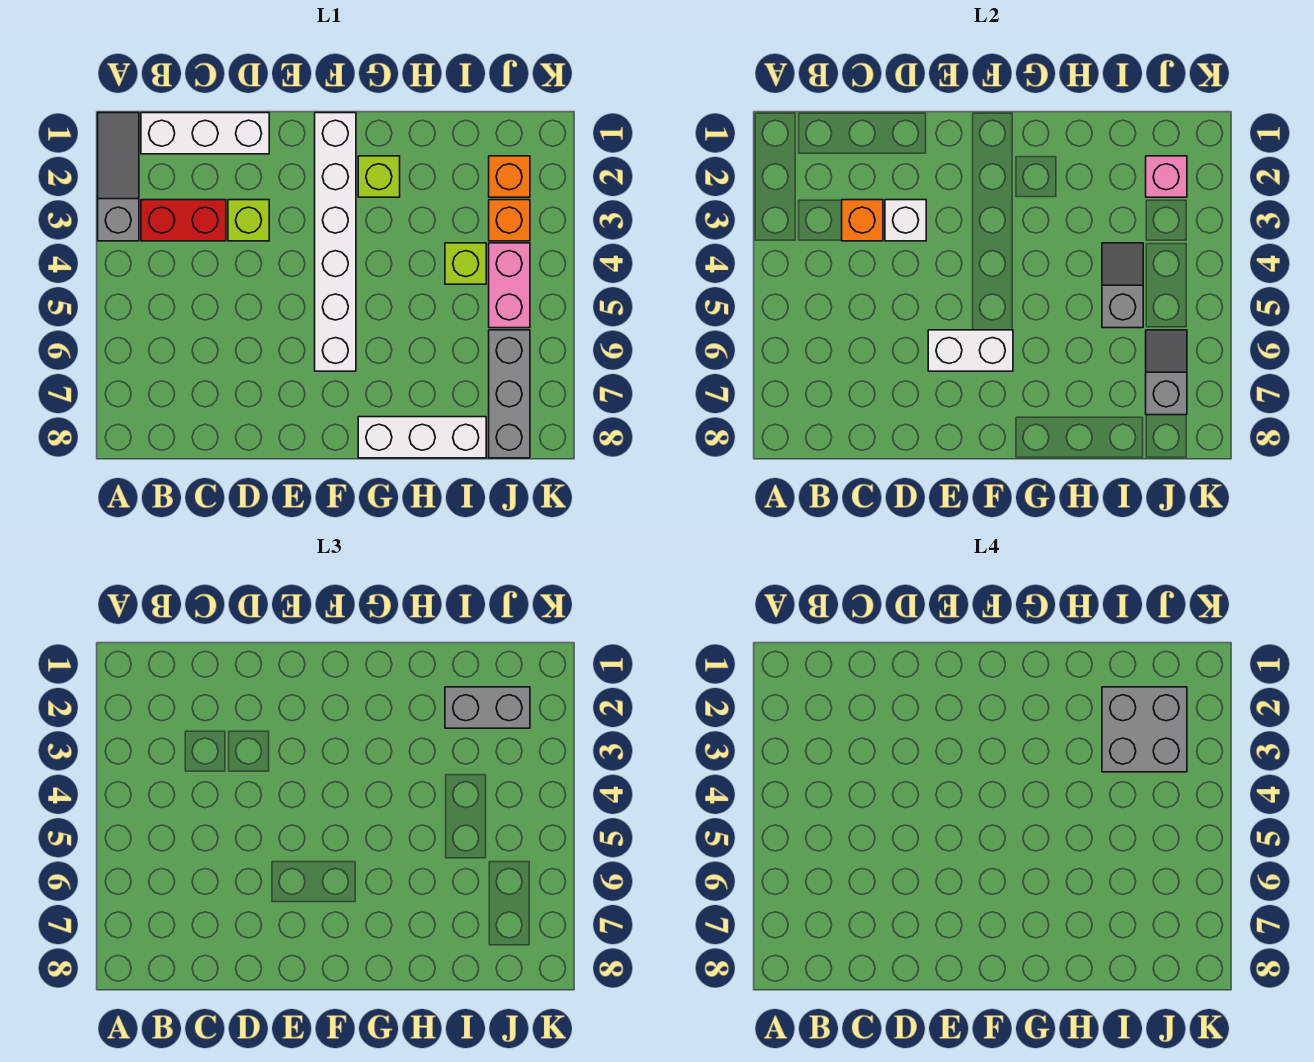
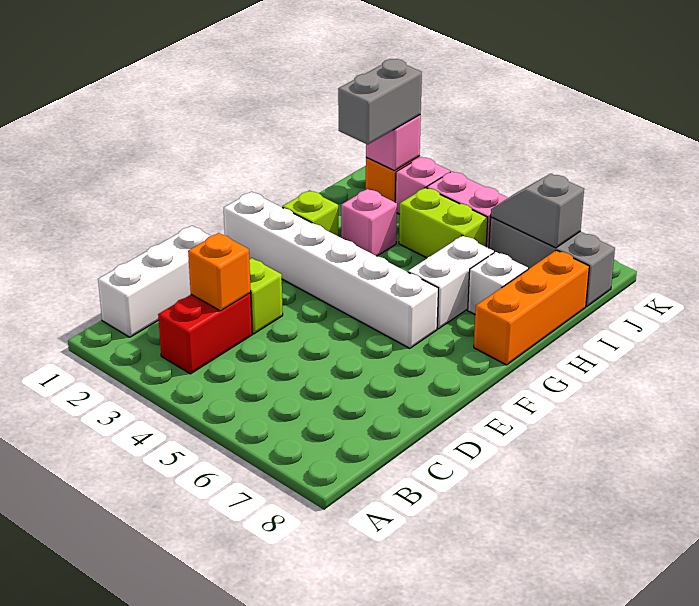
grey 1x3 slope [98,113,139,241] -> none
white 1x1 brick [885,200,926,241] -> white 1x1 brick moved to [468,252,528,314]
white 1x2 brick [928,330,1013,371] -> white 1x2 brick moved to [408,235,494,329]
white 1x3 brick [358,417,486,458] -> orange 1x3 brick [474,250,589,365]
none -> pink 1x1 brick [341,189,397,256]
grey 2x2 brick [1102,687,1187,772] -> none
lime 1x1 brick [445,243,486,284] -> lime 1x2 brick [399,187,488,258]
grey 1x2 slope [1102,243,1143,328] -> none
orange 1x1 brick [489,200,530,241] -> pink 1x1 brick [395,157,450,214]

